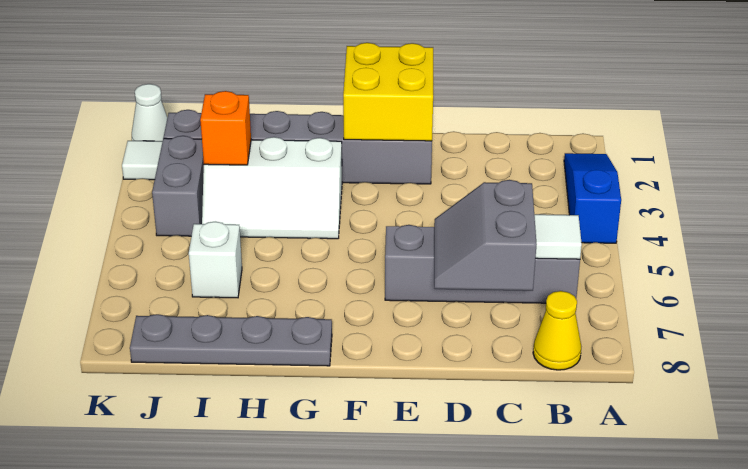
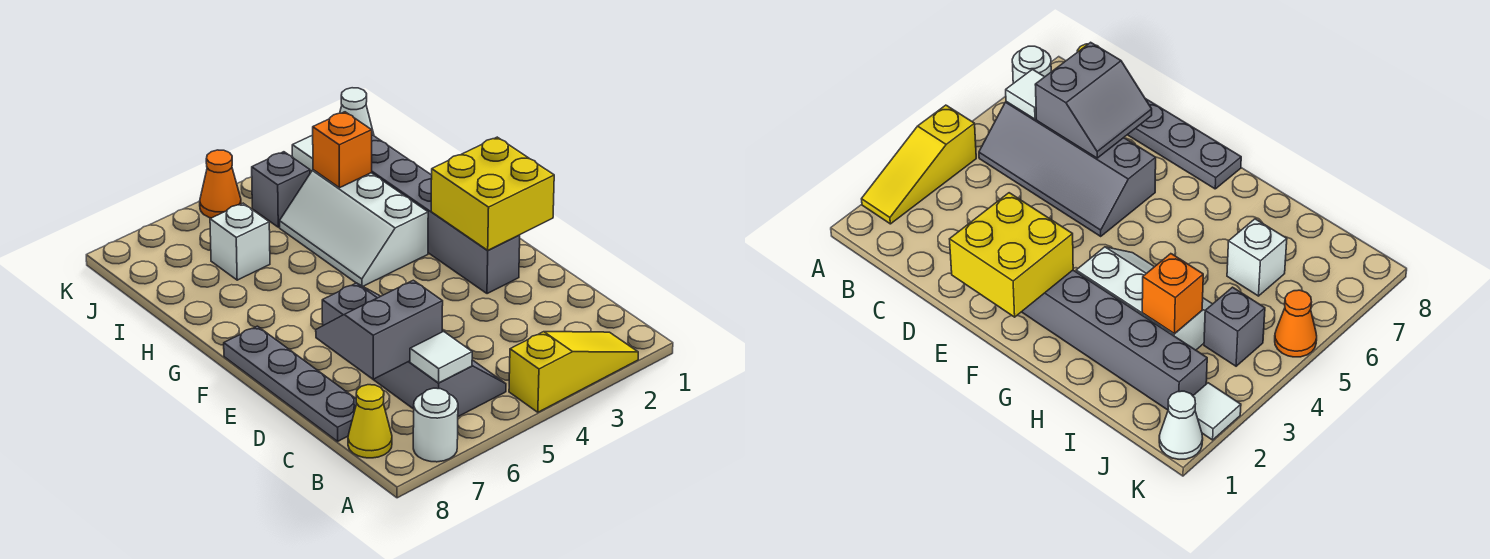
blue 1x3 slope [564,153,621,243] -> yellow 1x3 slope [509,332,638,412]
none -> white 1x1 round brick [413,388,458,462]
grey 1x4 plate [130,314,332,366] -> grey 1x4 plate moved to [224,326,357,441]
grey 1x2 brick [152,136,204,236] -> grey 1x1 brick [252,152,310,227]
none -> orange 1x1 cone [200,150,241,218]

